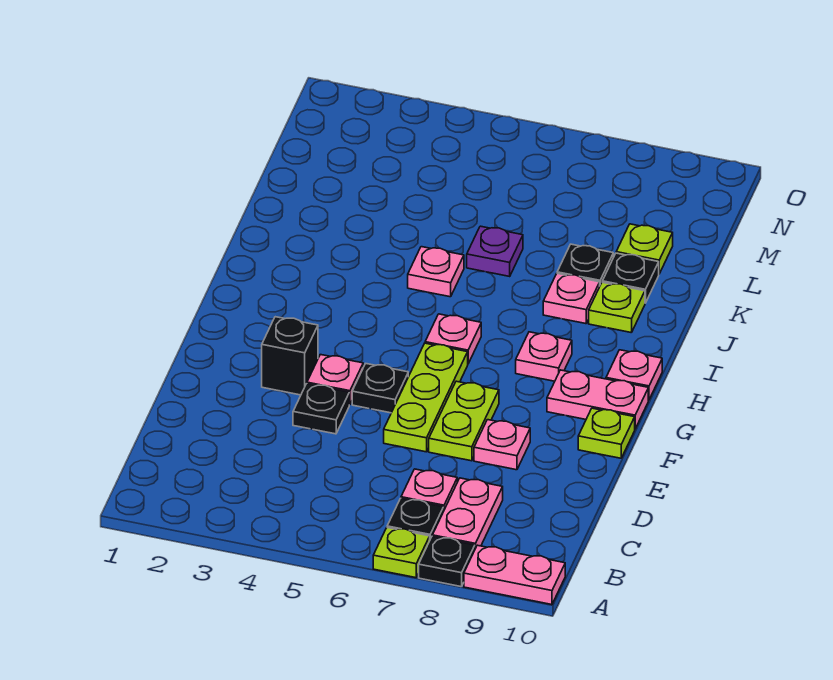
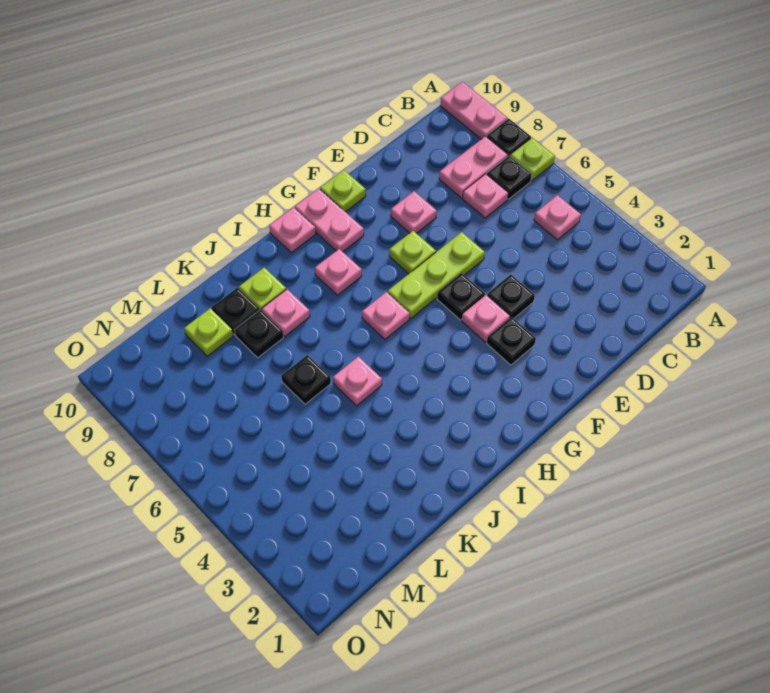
none -> pink 1x1 plate [534,195,581,240]
lime 1x2 plate [429,381,499,461] -> lime 1x1 plate [389,231,436,274]
black 1x1 brick [262,317,318,395] -> black 1x1 plate [487,317,536,365]
purple 1x1 plate [467,226,523,276] -> black 1x1 plate [282,355,331,404]

